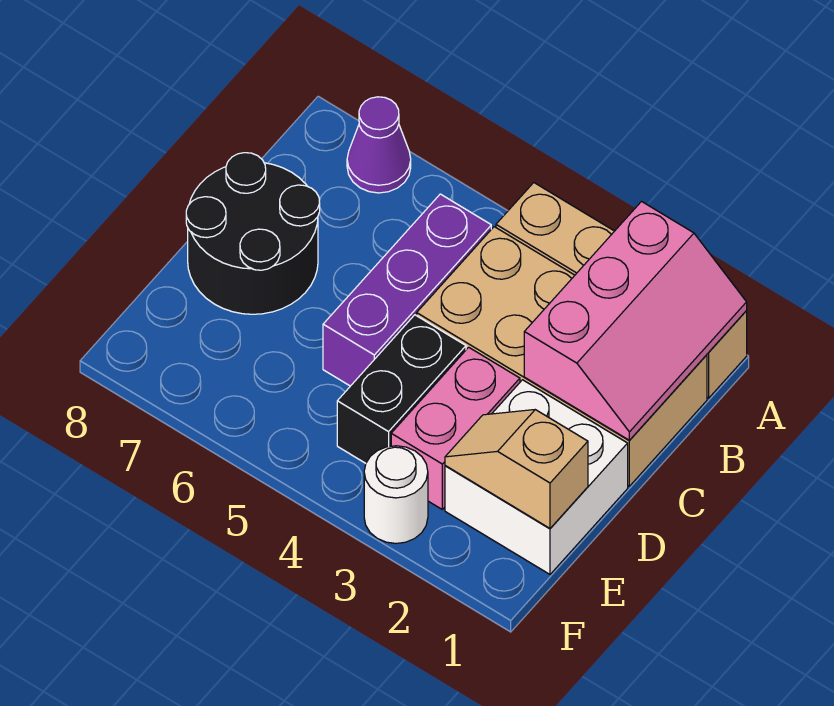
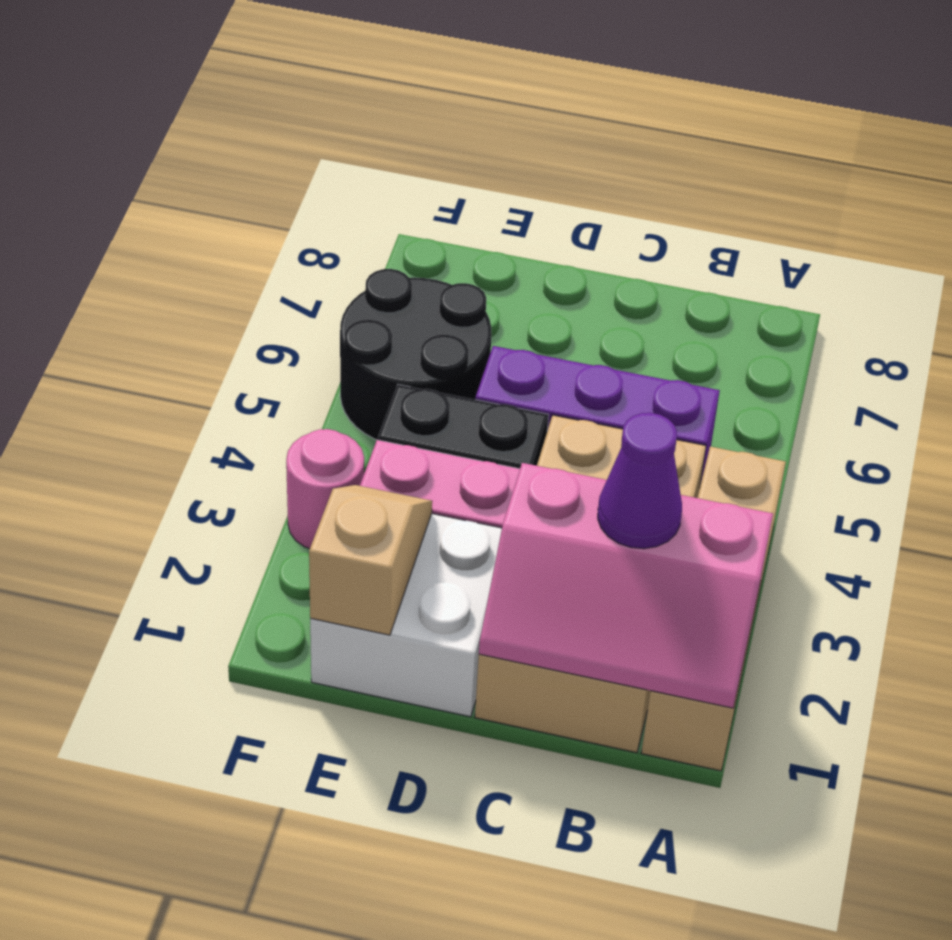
purple 1x1 cone [347,97,411,193] -> purple 1x1 cone moved to [598,413,682,549]
black 2x2 round brick [186,153,320,314] -> black 2x2 round brick moved to [340,269,492,440]
white 1x1 round brick [364,446,428,543] -> pink 1x1 round brick [286,429,364,549]

